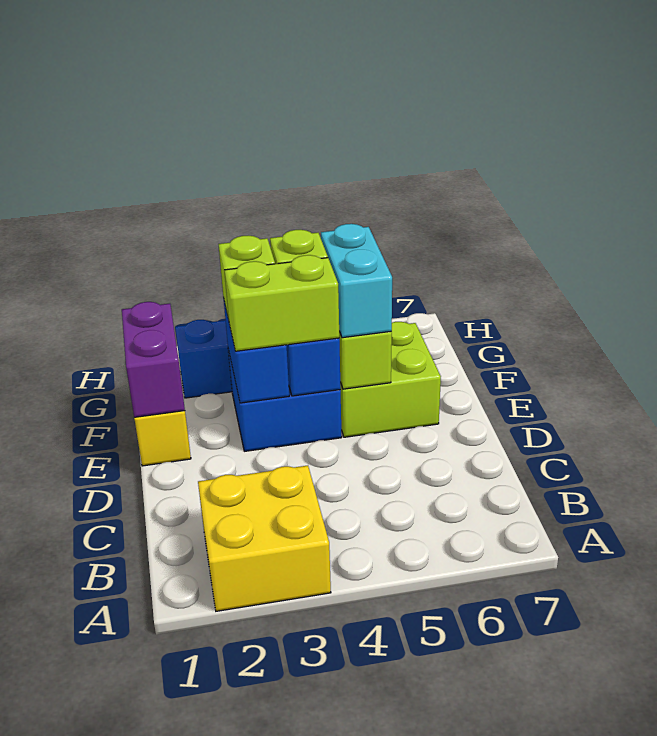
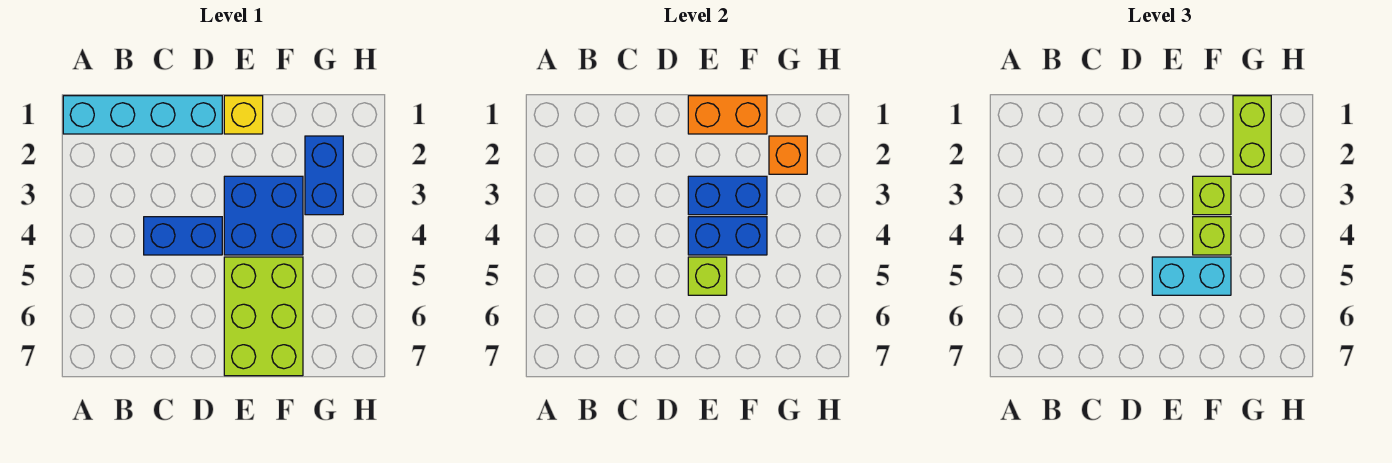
none -> cyan 1x4 brick [63,96,222,134]
yellow 2x2 brick [198,466,331,611] -> none
none -> blue 1x2 brick [144,217,222,255]
purple 1x2 brick [122,302,185,417] -> orange 1x2 brick [688,96,767,134]
lime 1x2 brick [224,255,339,351] -> lime 1x2 brick moved to [1233,96,1271,174]
lime 2x2 brick [340,322,441,437] -> lime 2x3 brick [224,257,303,376]
none -> orange 1x1 brick [769,136,807,174]

